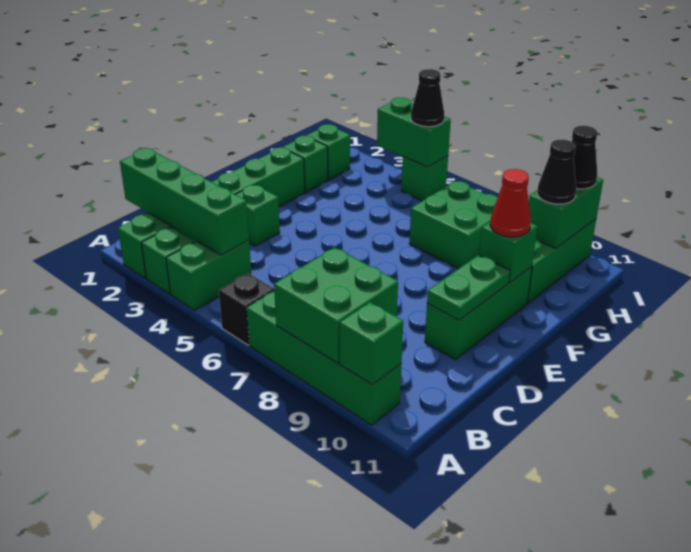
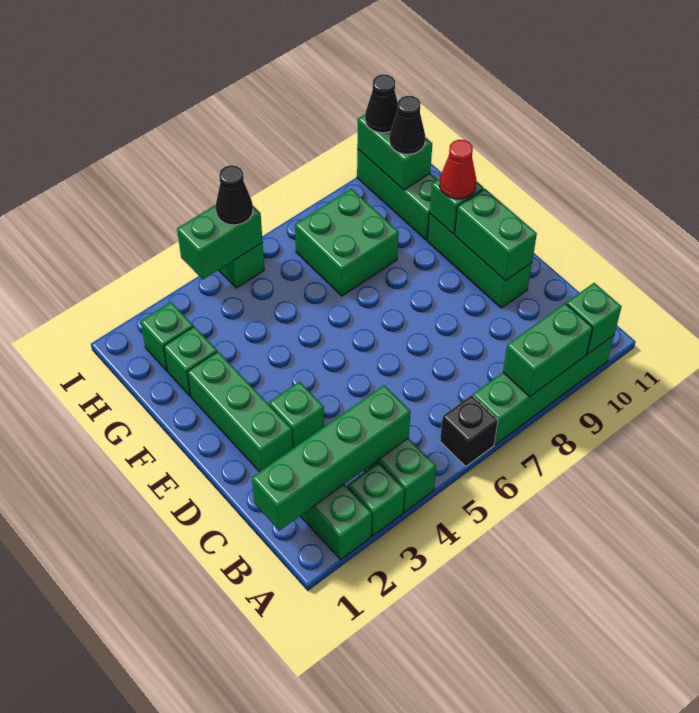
green 2x2 brick [274,247,398,363] -> green 1x2 brick [503,303,593,397]
green 1x2 plate [427,255,510,320] -> green 1x2 brick [455,189,537,281]

